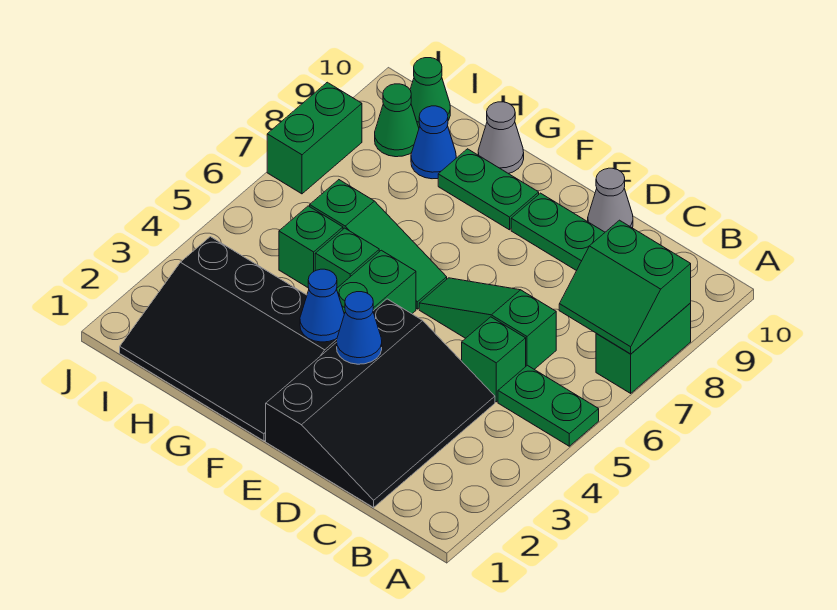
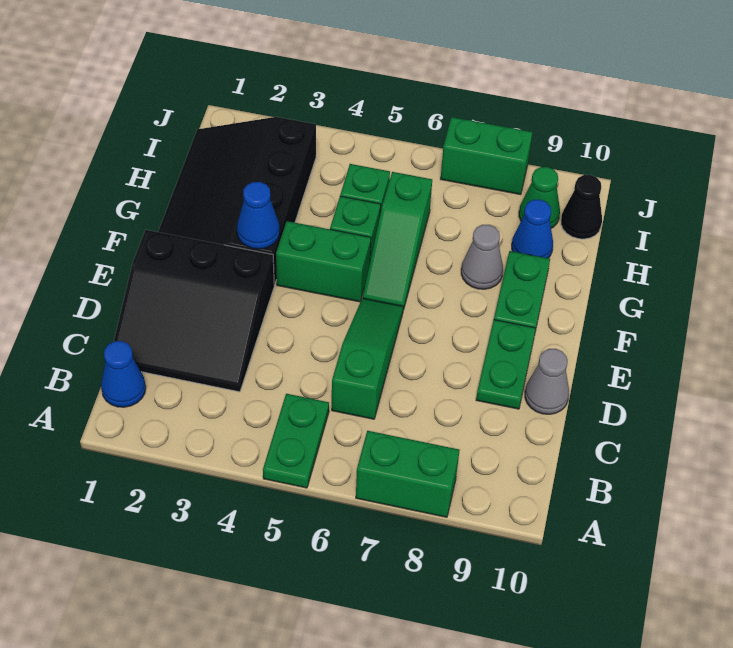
green 2x2 slope [559,220,691,354] -> none
black 3x4 slope [266,299,495,508] -> black 3x3 slope [114,230,274,392]
green 1x1 brick [462,317,526,402] -> none
blue 1x1 cone [337,292,382,364] -> blue 1x1 cone moved to [101,341,146,407]
grey 1x1 cone [478,102,524,174] -> grey 1x1 cone moved to [461,225,503,289]
green 1x1 cone [410,58,450,127] -> black 1x1 cone [561,175,602,239]

